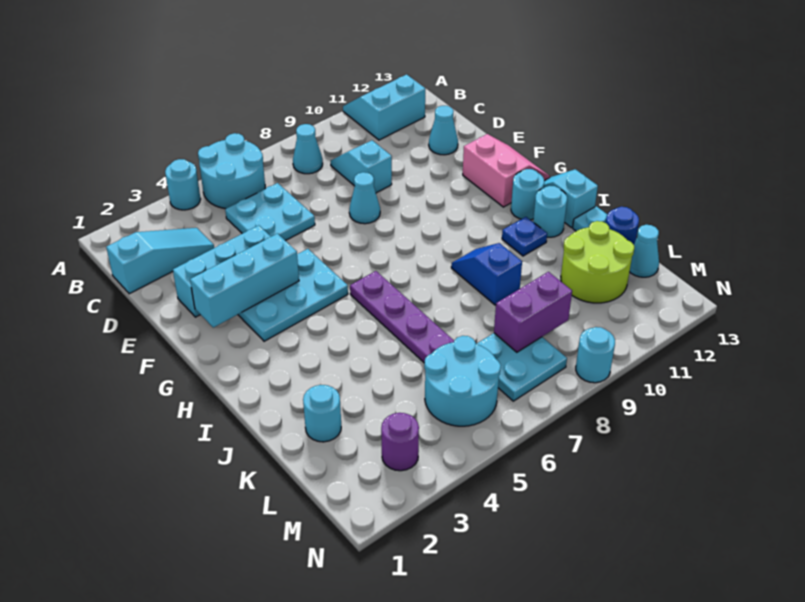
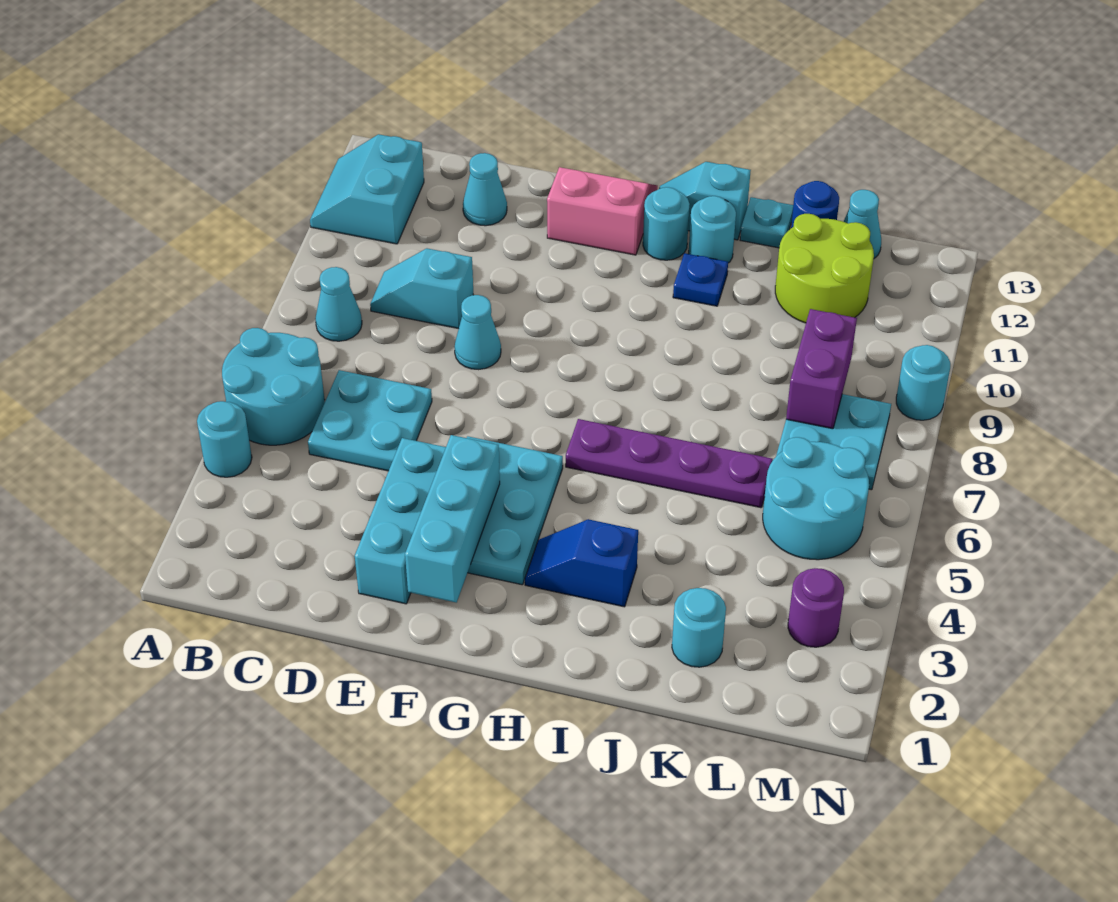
cyan 1x3 slope [106,228,214,294] -> none
blue 1x2 slope [451,243,522,305] -> blue 1x2 slope moved to [525,519,638,607]

